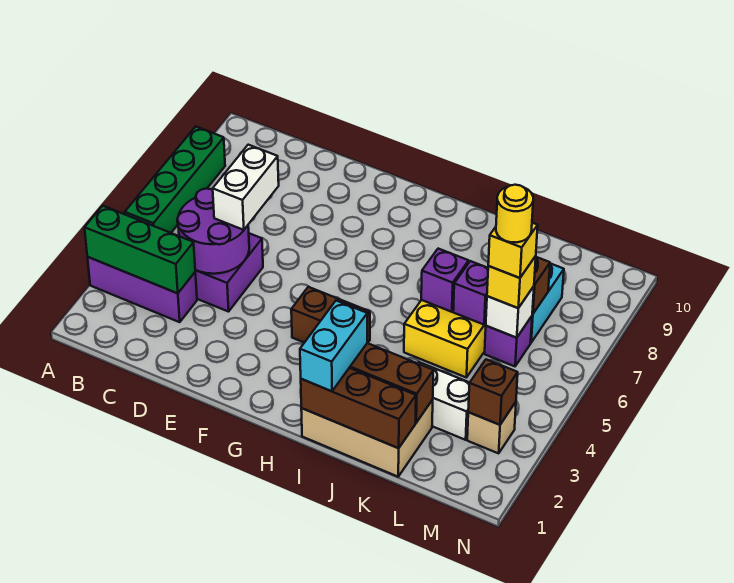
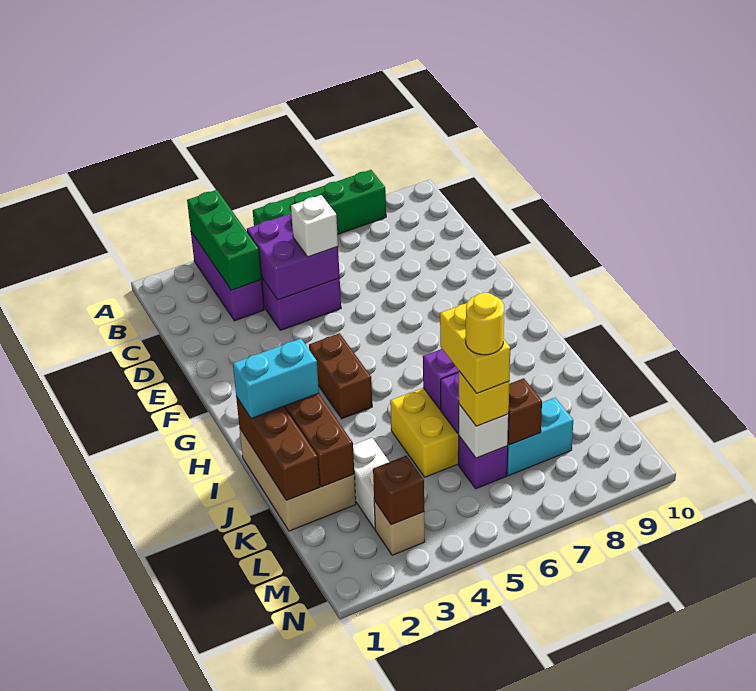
purple 2x2 round brick [177,189,249,274] -> purple 2x2 brick [247,213,340,300]
white 1x2 brick [213,145,279,230] -> white 1x1 brick [291,195,338,257]
yellow 1x1 brick [488,223,538,278] -> yellow 1x2 brick [440,303,510,393]

